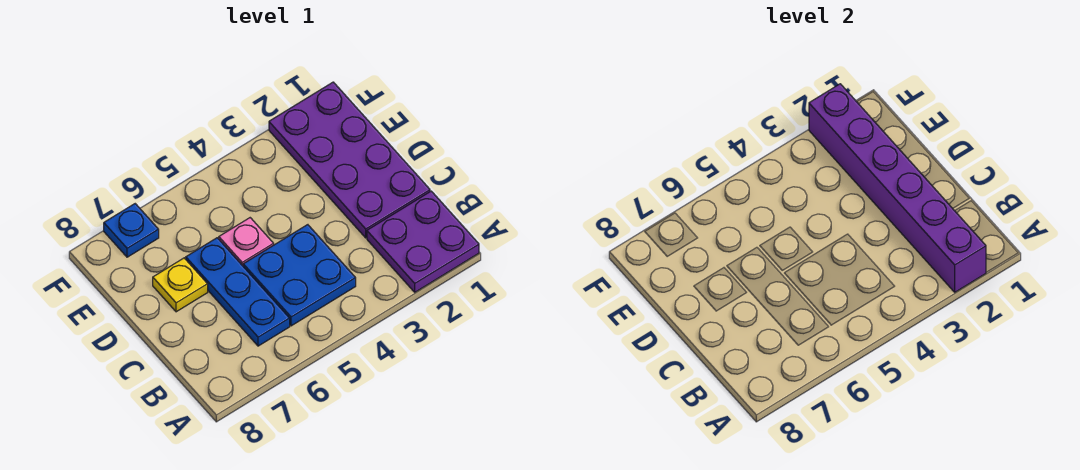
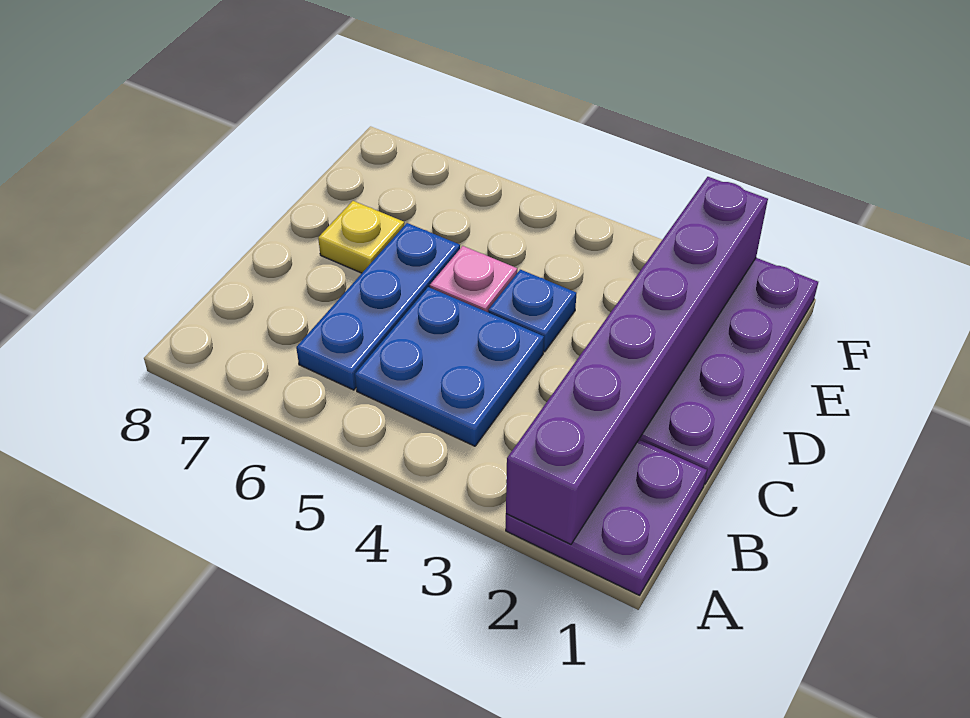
blue 1x1 plate [104,204,159,257] -> blue 1x1 plate moved to [488,270,576,352]

